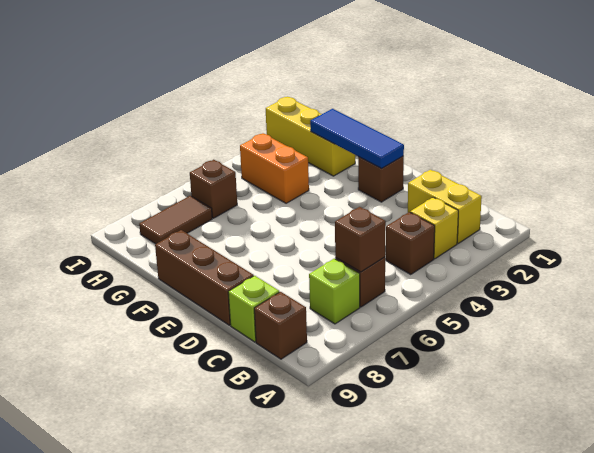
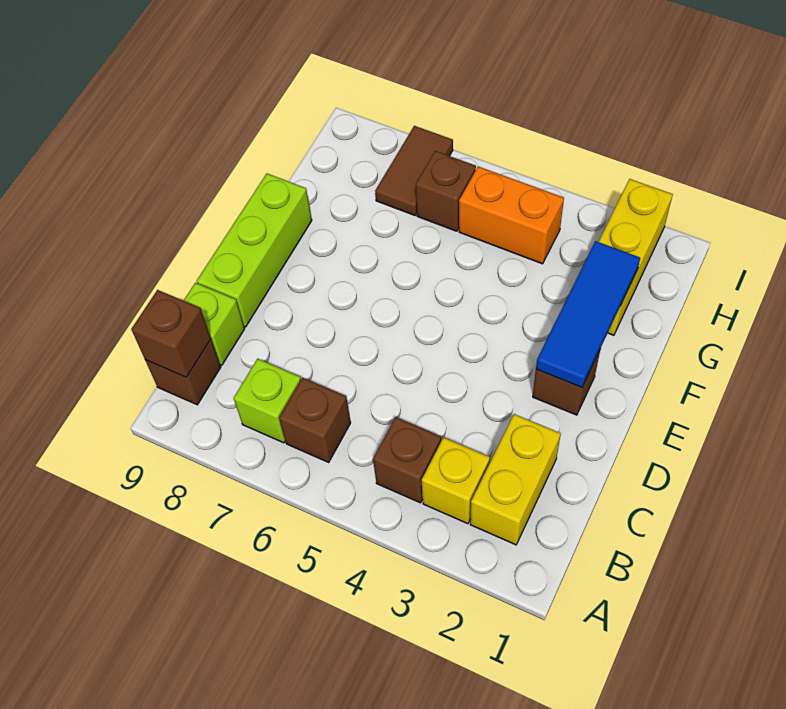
brown 1x1 brick [335,207,386,272] -> brown 1x1 brick moved to [132,290,211,377]
brown 1x3 brick [155,230,254,325] -> lime 1x3 brick [197,173,312,327]
orange 1x2 brick [240,133,309,203] -> orange 1x2 brick turned to [459,166,564,264]
brown 1x2 tile [139,196,212,244] -> brown 1x2 tile turned to [375,126,453,215]

